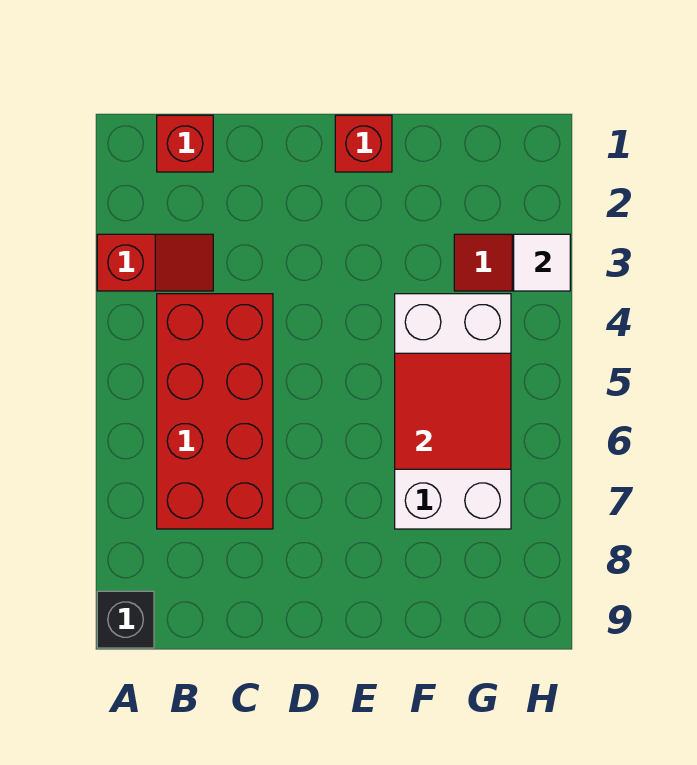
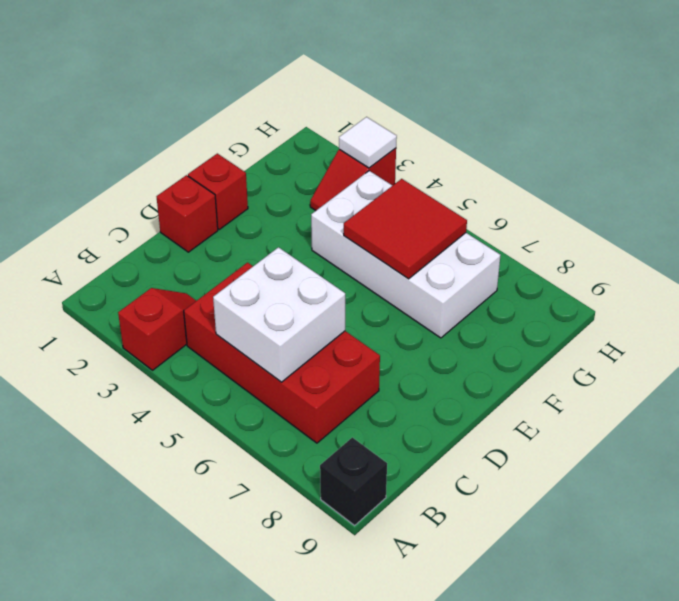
red 1x1 brick [157,115,213,172] -> red 1x1 brick moved to [157,175,218,252]
none -> white 2x2 brick [213,247,345,382]

